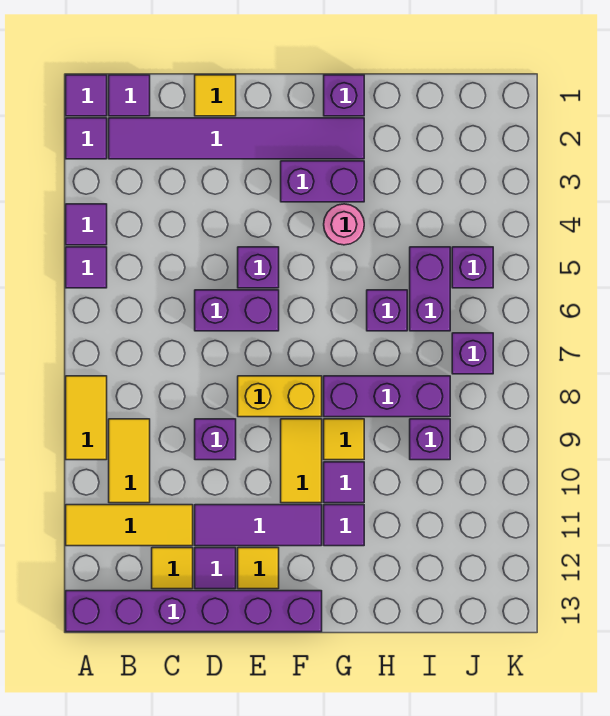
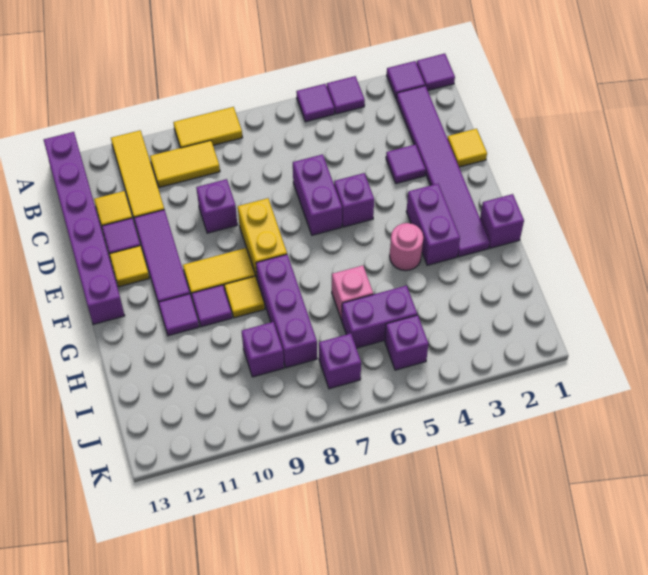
purple 1x1 tile [109,75,150,116] -> purple 1x1 tile moved to [386,145,426,184]
purple 1x1 brick [367,290,407,331] -> pink 1x1 brick [332,266,373,320]

